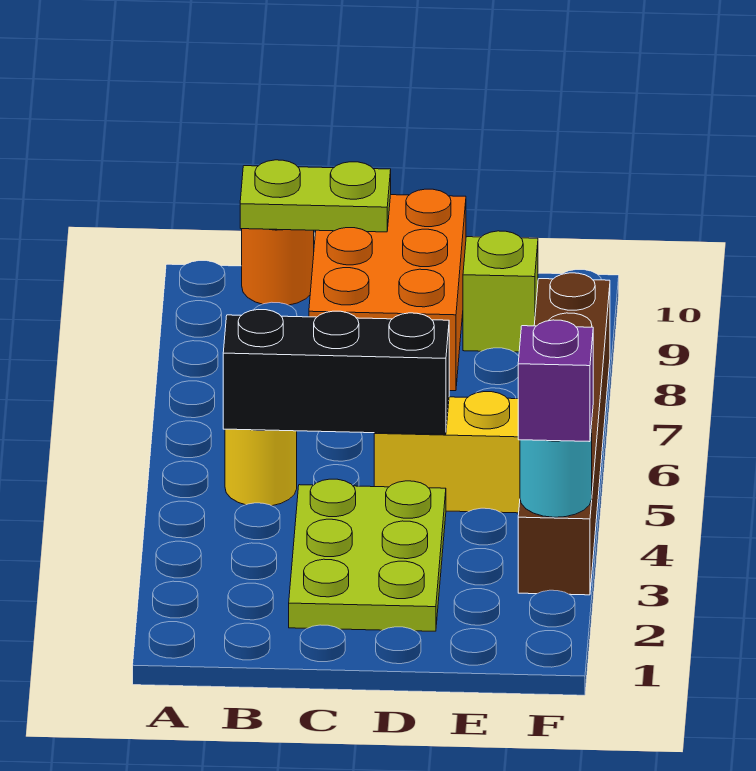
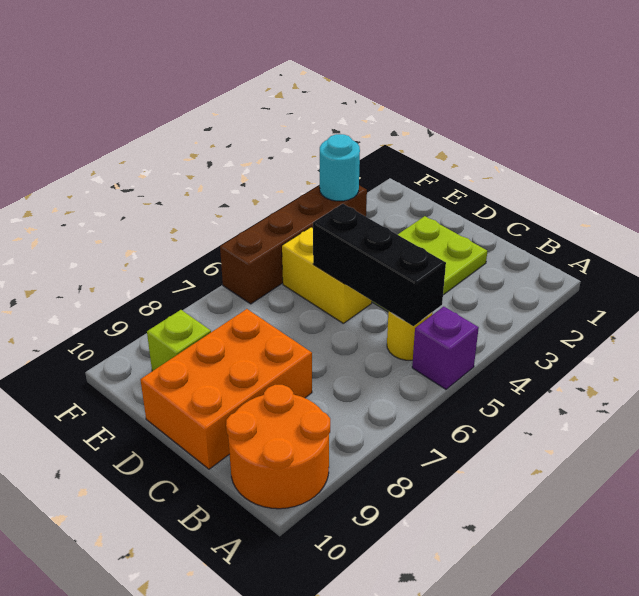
orange 1x1 round brick [242,229,314,305] -> orange 2x2 round brick [226,385,330,509]
lime 1x2 plate [240,160,391,232] -> none
brown 1x6 brick [518,273,610,595] -> brown 1x4 brick [220,185,367,304]
purple 1x1 brick [518,320,593,442] -> purple 1x1 brick moved to [412,307,479,389]

